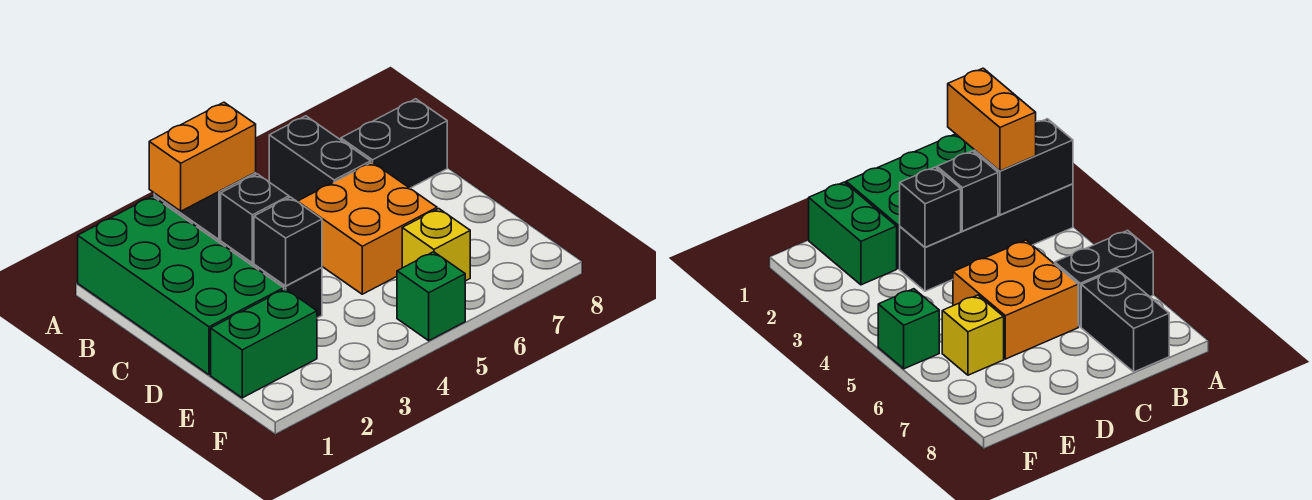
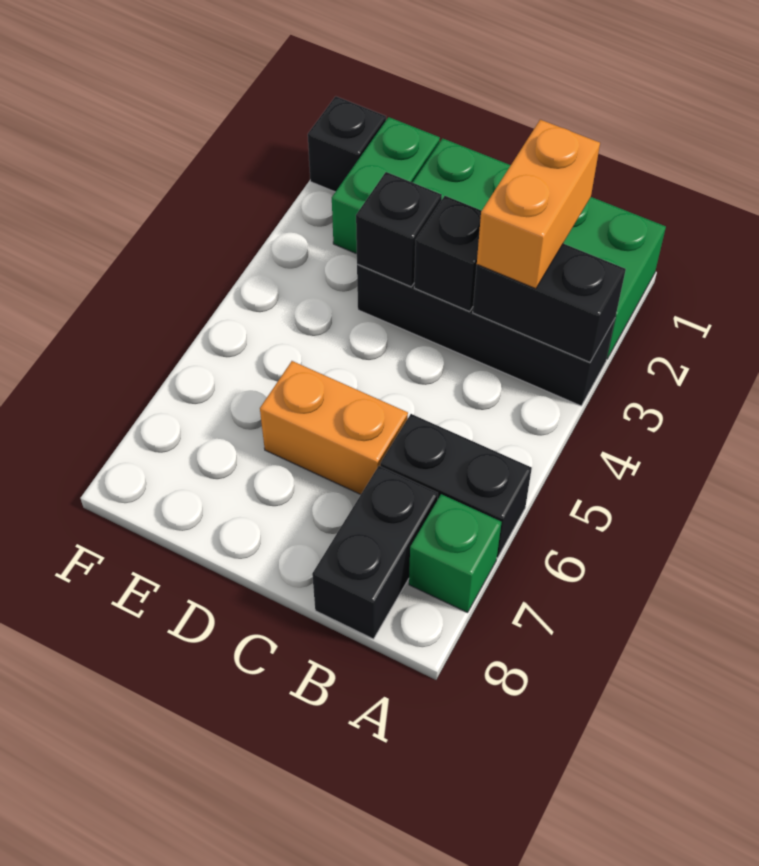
orange 2x2 brick [298,162,437,294] -> orange 1x2 brick [260,361,408,494]
yellow 1x1 brick [402,209,470,281] -> none
none -> black 1x1 brick [308,96,386,192]
green 1x1 brick [397,252,465,341] -> green 1x1 brick moved to [409,494,501,613]

